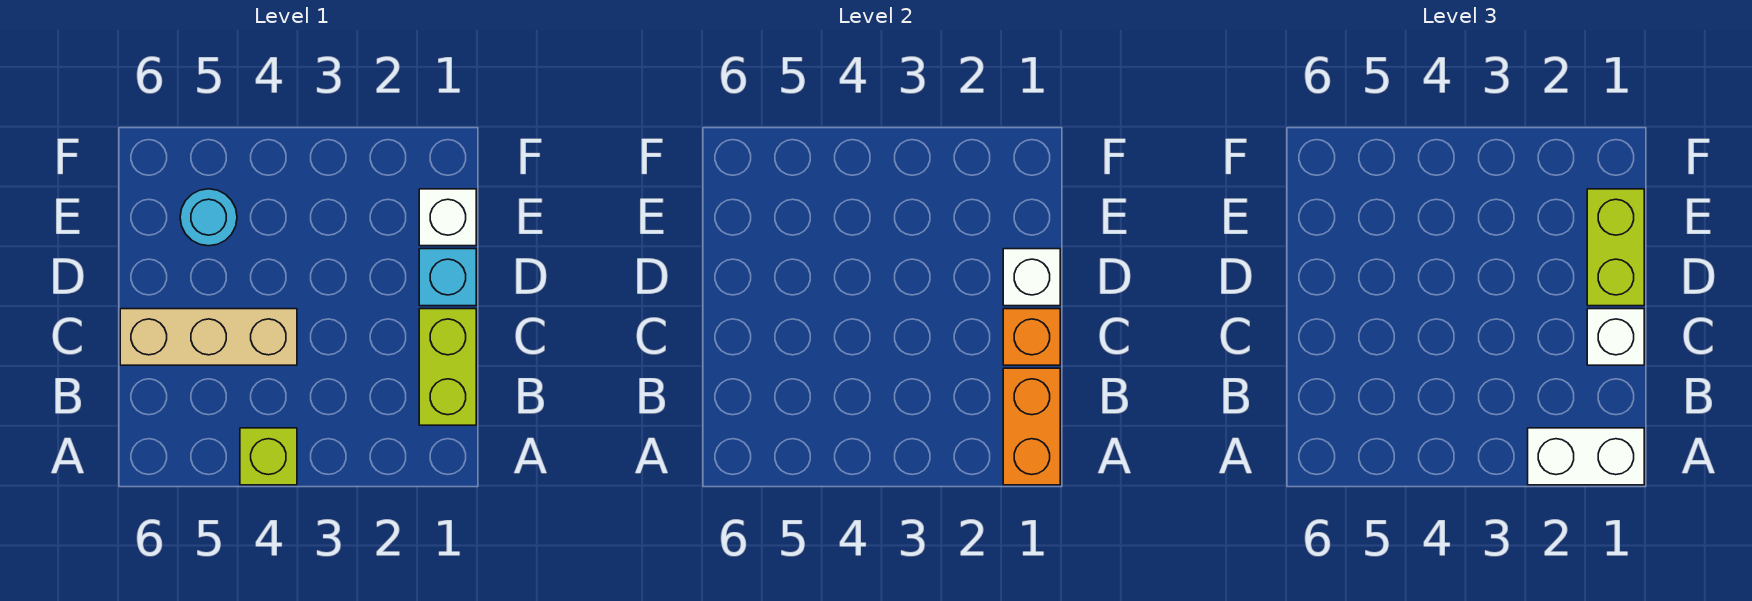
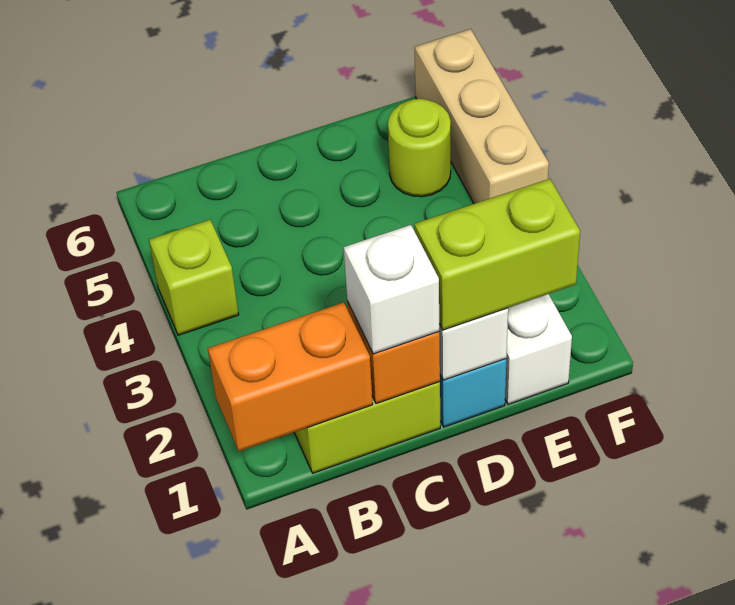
white 1x2 brick [1528,428,1644,485] -> none
tan 1x3 brick [120,309,297,365] -> tan 1x3 brick moved to [415,29,549,204]
cyan 1x1 round brick [180,189,237,246] -> lime 1x1 round brick [388,99,451,197]

